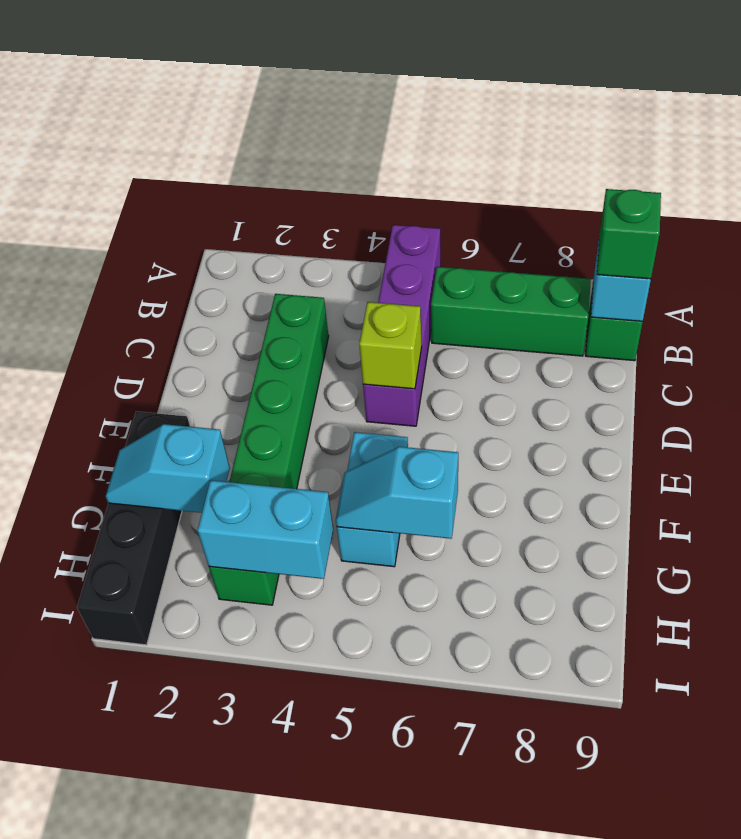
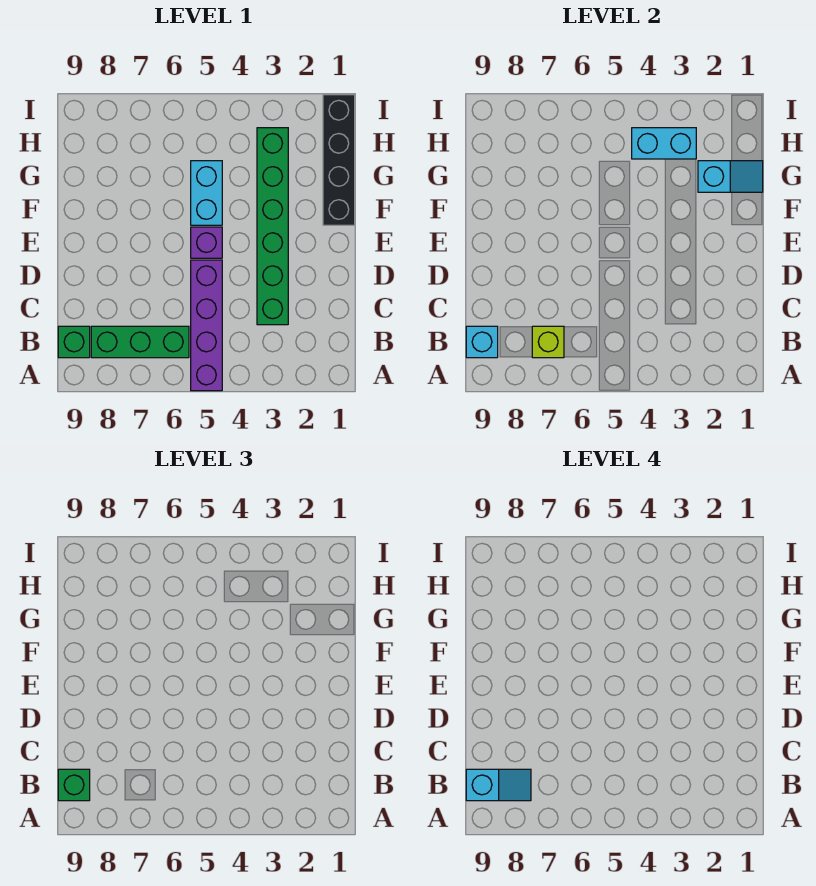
lime 1x1 brick [359,302,422,389] -> lime 1x1 brick moved to [532,326,564,358]
none -> purple 1x1 brick [191,227,222,258]
cyan 1x2 slope [336,447,458,539] -> cyan 1x2 slope moved to [466,769,531,801]

